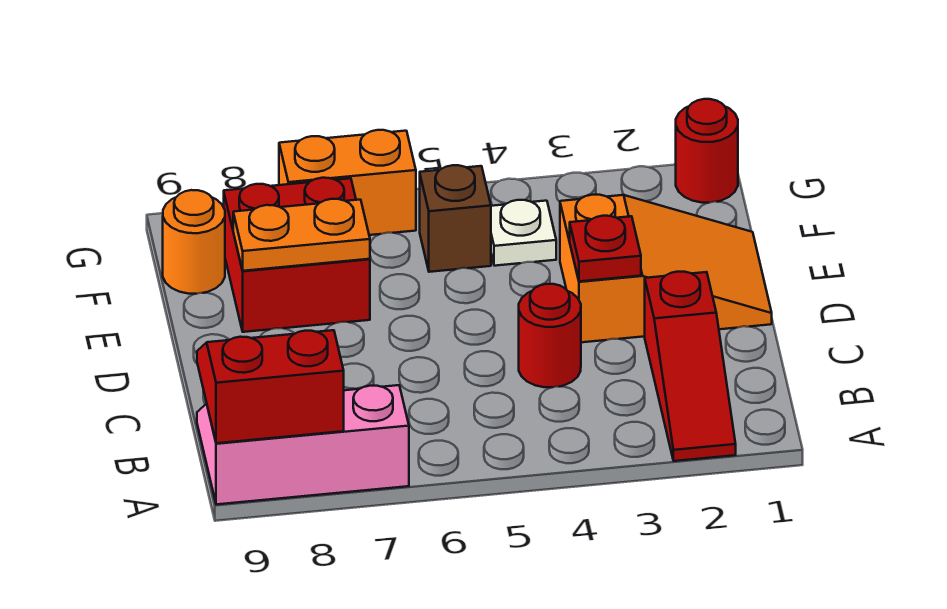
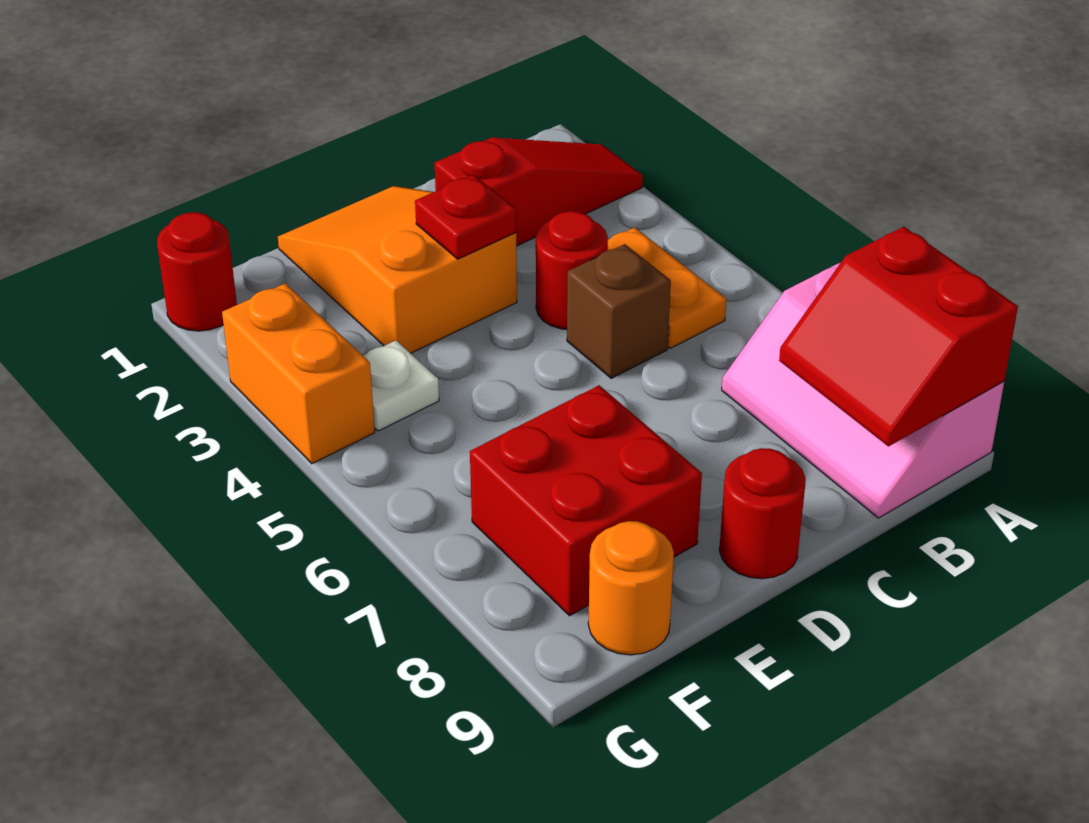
none -> red 1x1 round brick [719,448,806,579]
orange 1x2 plate [233,199,370,271] -> orange 1x2 plate moved to [608,227,726,348]
brown 1x1 brick [420,165,491,272] -> brown 1x1 brick moved to [567,244,671,378]
orange 1x2 brick [279,130,416,235] -> orange 1x2 brick moved to [222,283,375,464]

